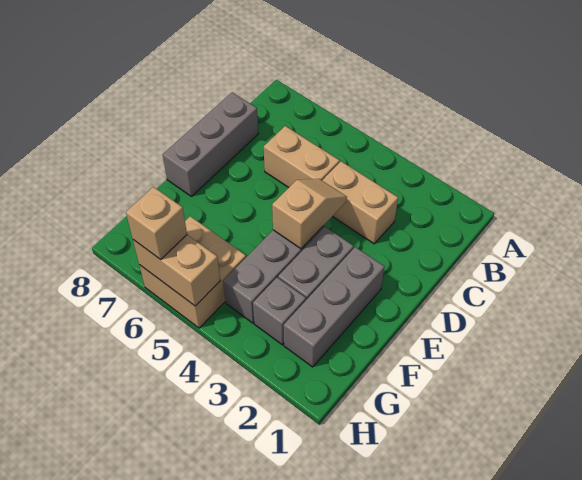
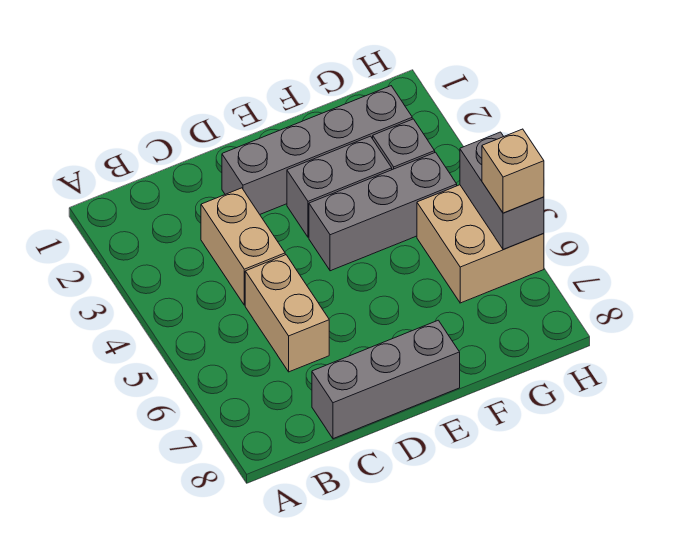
tan 1x2 slope [272,179,347,249] -> none
grey 1x3 brick [284,247,385,367] -> grey 1x4 brick [222,86,412,214]
tan 1x2 brick [133,235,220,306] -> grey 1x2 brick [460,132,544,250]

